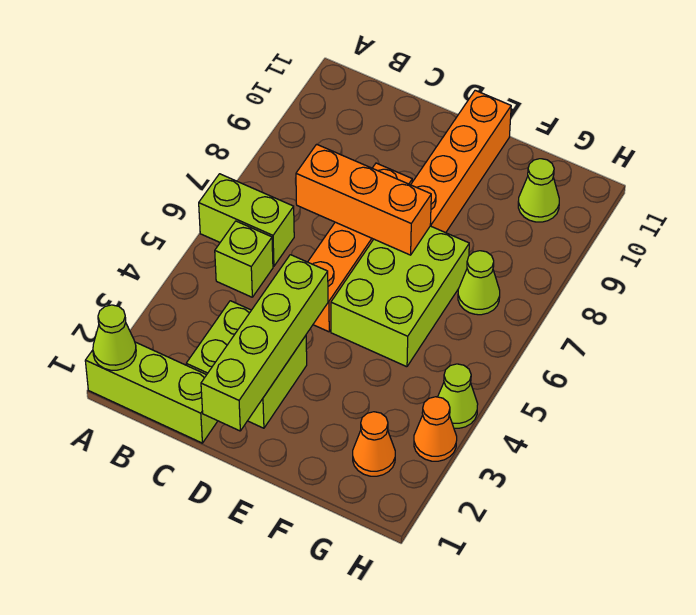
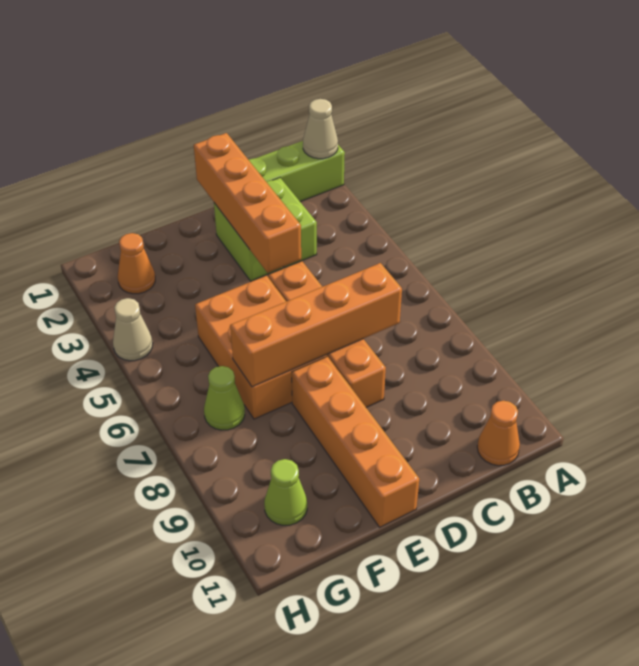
lime 1x1 cone [93,305,136,370] -> tan 1x1 cone [303,99,338,159]
lime 1x2 brick [199,174,294,266] -> none
lime 1x1 brick [215,221,273,297] -> none
orange 1x3 brick [296,144,431,255] -> orange 1x4 brick [230,263,402,387]
lime 1x4 brick [201,255,328,431] -> orange 1x4 brick [194,133,301,273]
lime 2x3 brick [331,226,469,367] -> orange 2x3 brick [195,276,327,419]
orange 1x1 cone [414,397,457,461] -> orange 1x1 cone moved to [477,401,520,466]
lime 1x1 cone [438,364,478,428] -> tan 1x1 cone [113,298,153,361]

